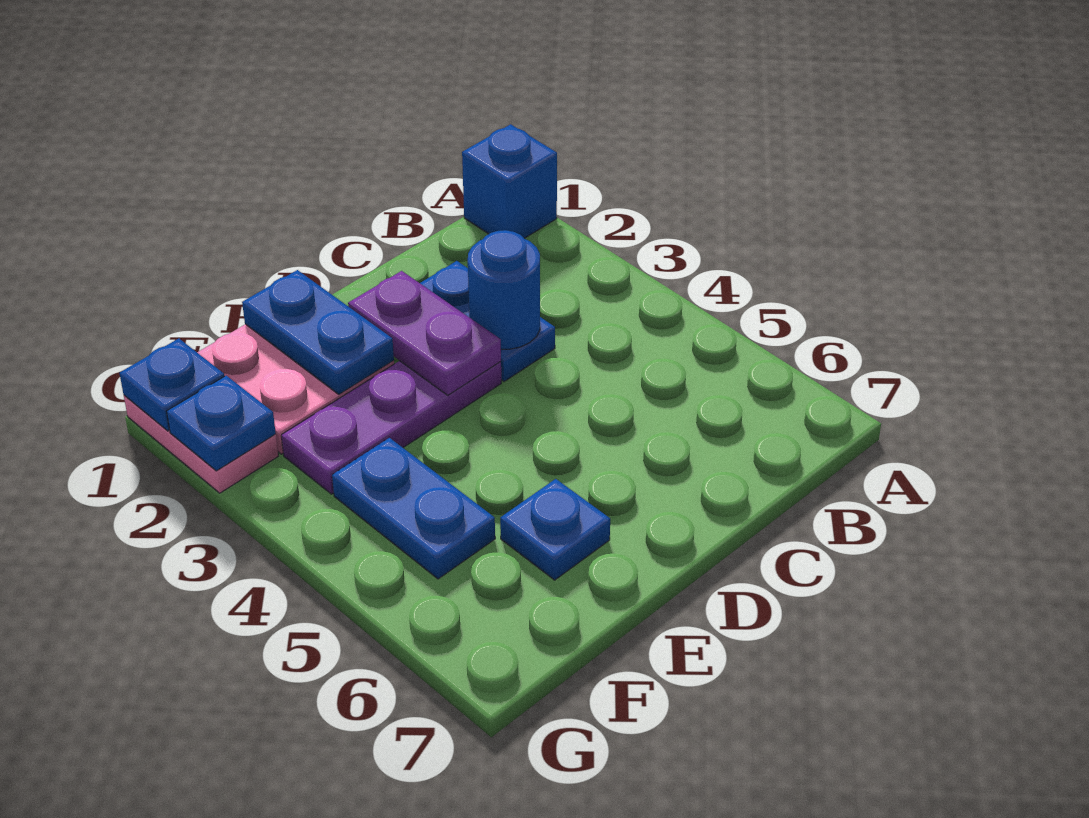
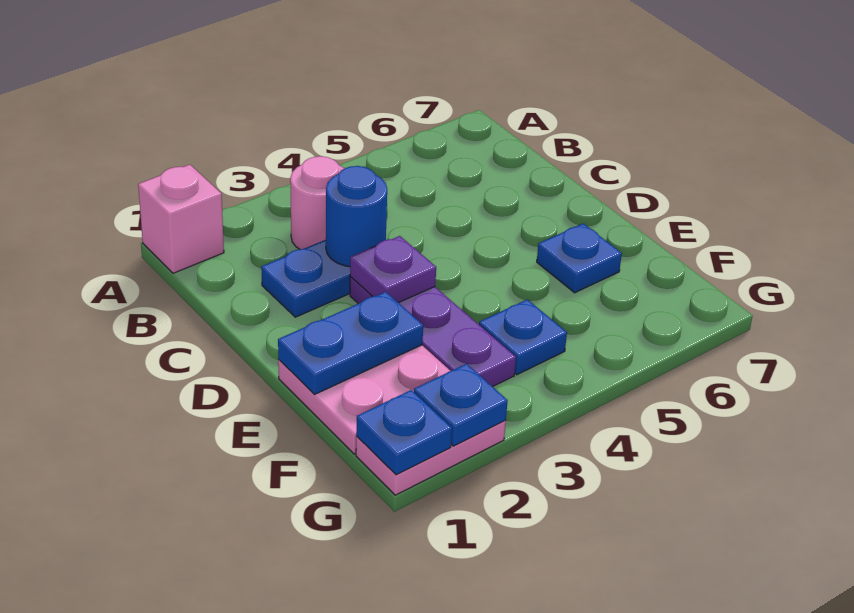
blue 1x1 brick [462,124,557,238] -> pink 1x1 brick [138,165,224,273]
none -> pink 1x1 round brick [290,156,344,249]
purple 1x2 plate [348,271,501,395] -> purple 1x1 plate [350,236,436,303]
blue 1x2 plate [332,438,495,579] -> blue 1x1 plate [479,299,567,375]

